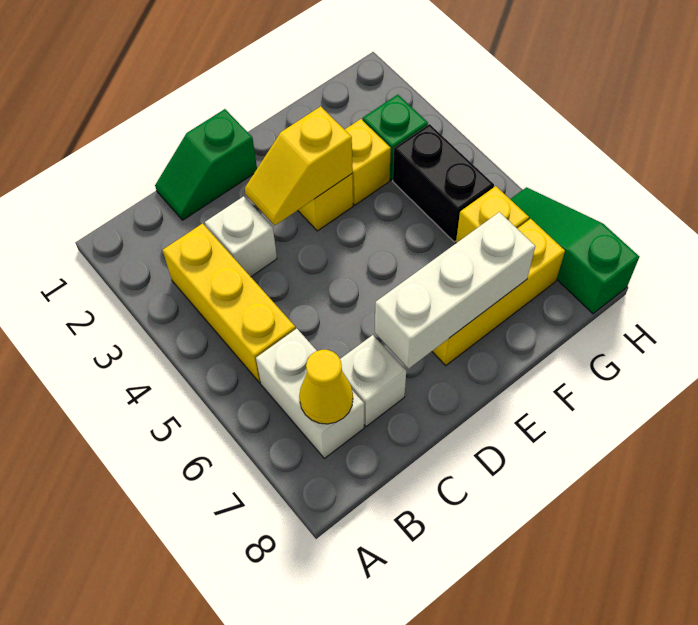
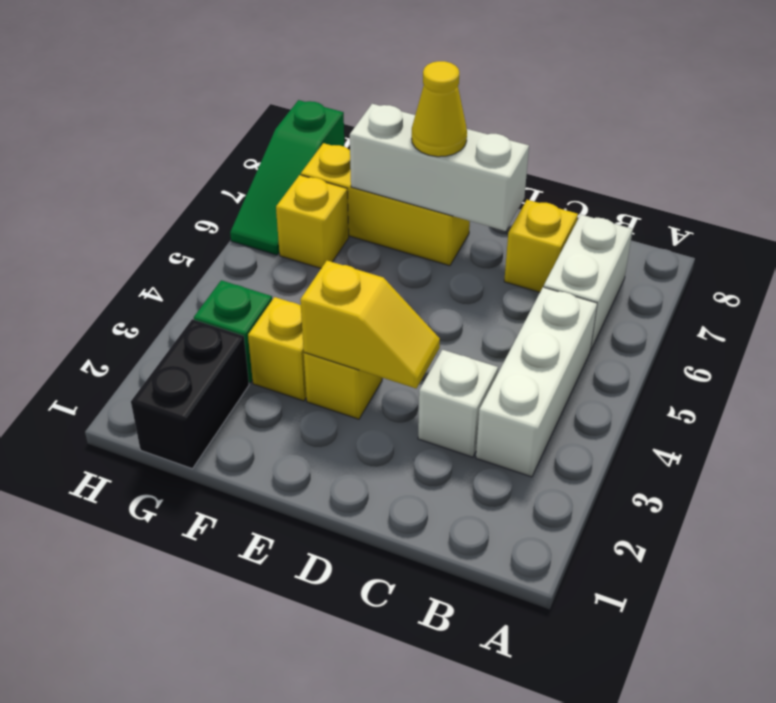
yellow 1x3 brick [163,223,296,383] -> white 1x3 brick [476,287,597,477]
yellow 1x1 cone [299,350,353,424] -> yellow 1x1 cone moved to [412,61,467,157]
green 1x2 slope [155,109,257,220] -> none
white 1x1 brick [340,335,406,427] -> yellow 1x1 brick [504,200,578,292]
black 1x2 brick [393,124,494,242] -> black 1x2 brick moved to [131,319,249,469]

